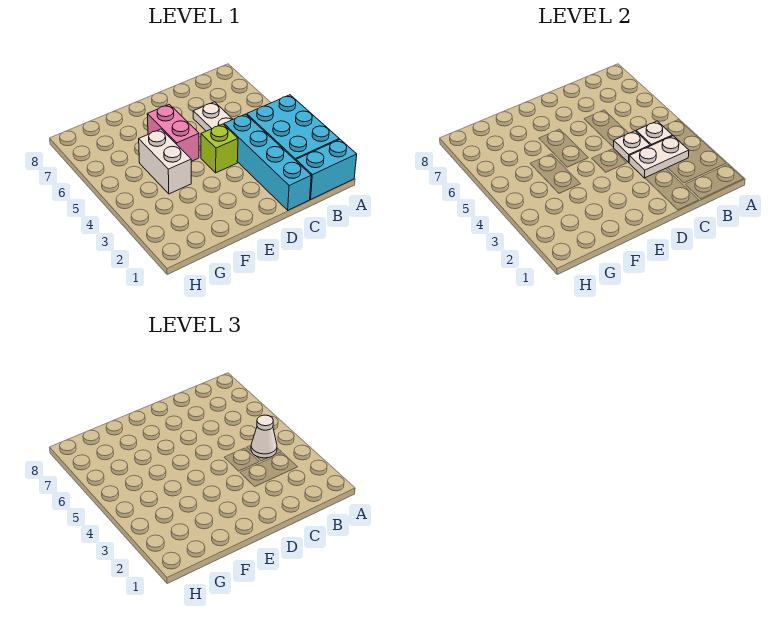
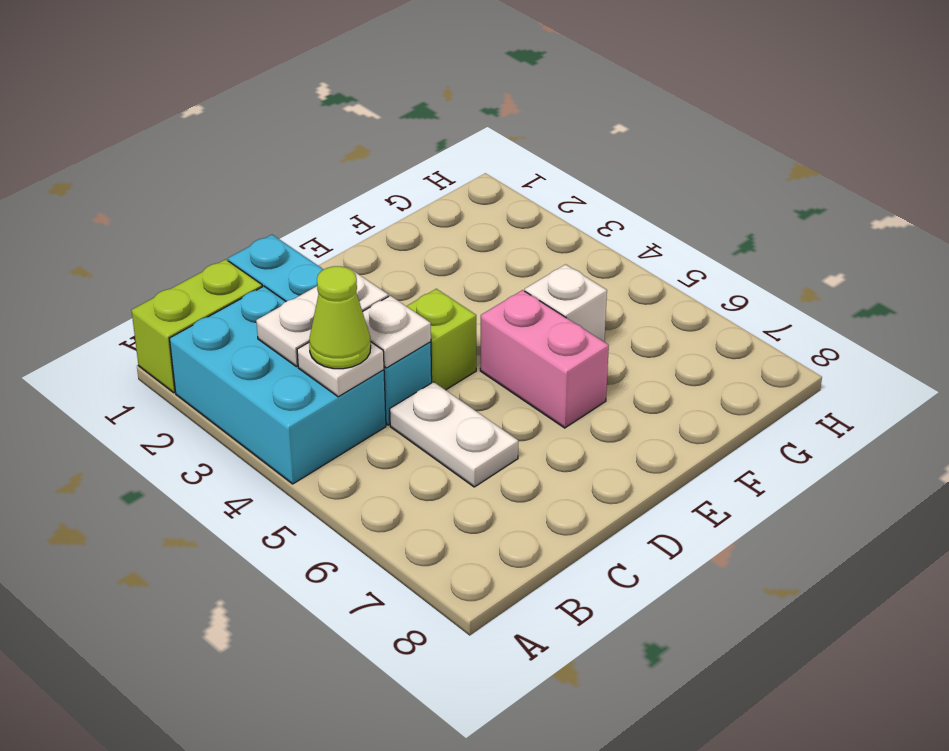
cyan 1x2 brick [296,139,357,199] -> lime 1x2 brick [132,259,262,393]
white 1x1 cone [251,415,277,458] -> lime 1x1 cone [309,266,371,369]
white 1x2 brick [139,129,191,194] -> white 1x1 brick [525,264,607,342]

